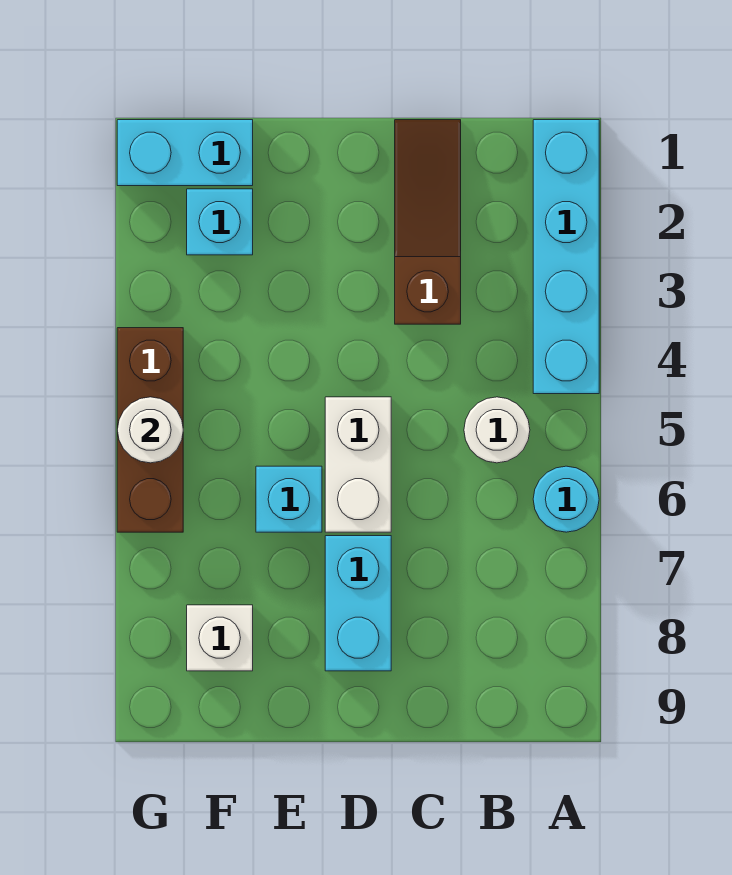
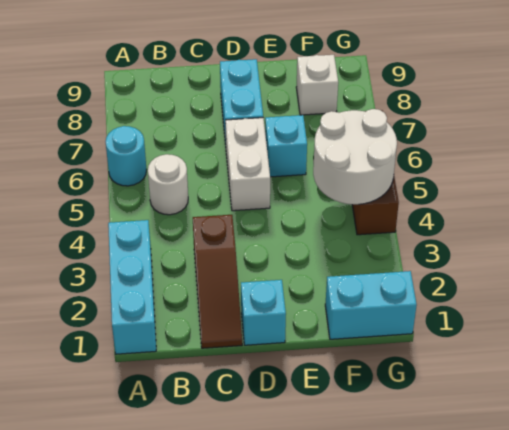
cyan 1x4 brick [533,120,599,394] -> cyan 1x3 brick [108,220,156,354]
cyan 1x1 brick [187,189,253,255] -> cyan 1x1 brick moved to [241,280,286,345]
white 1x1 round brick [117,397,183,463] -> white 2x2 round brick [313,109,397,205]

